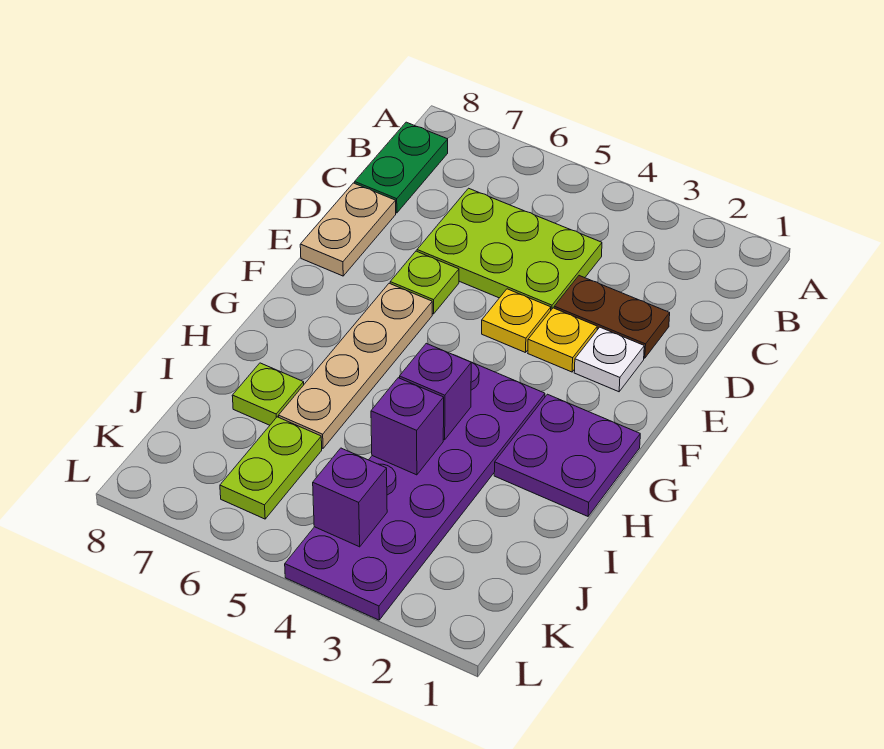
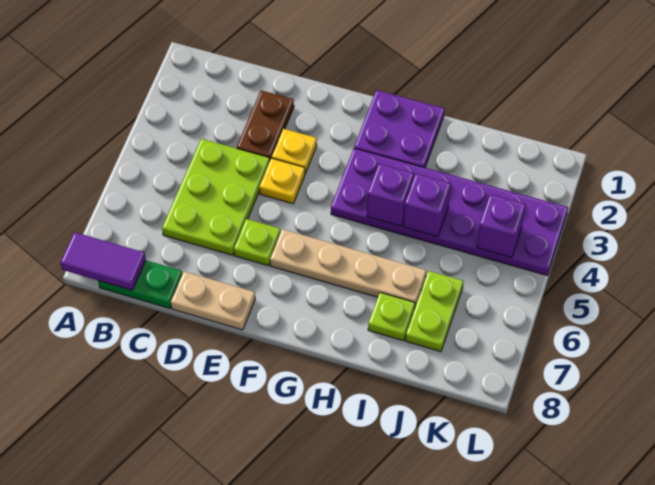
none -> purple 1x2 tile [60,232,146,290]
white 1x1 plate [574,327,644,392] -> none
lime 1x2 plate [220,417,322,519] -> lime 1x2 plate turned to [405,271,463,352]

